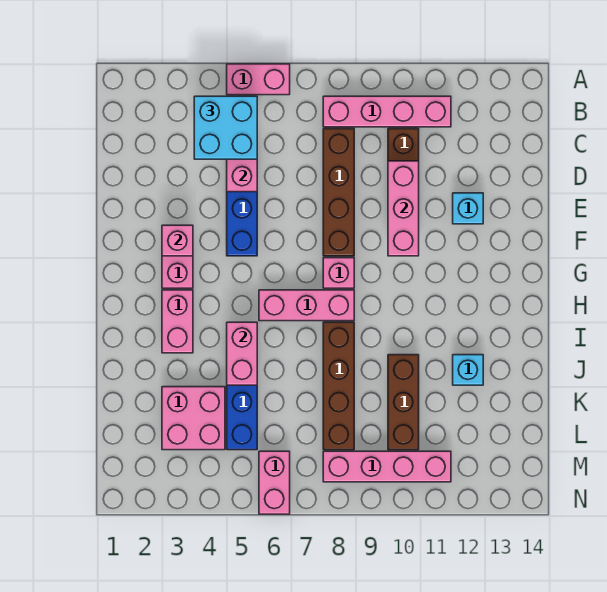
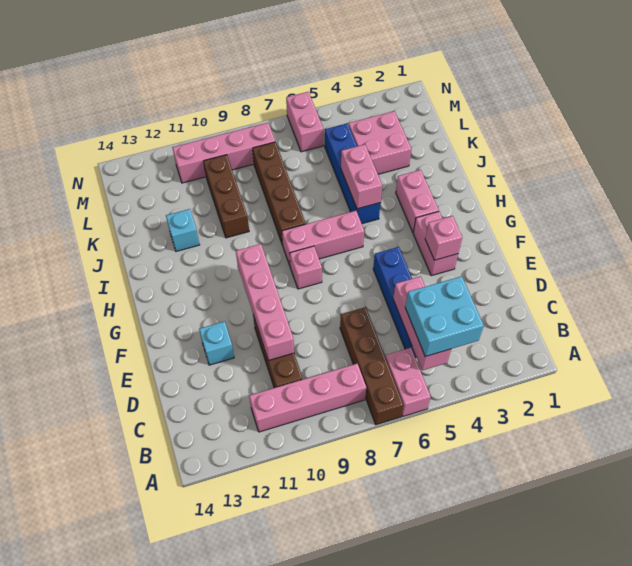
pink 1x2 brick [227,64,290,95] -> pink 1x2 brick turned to [385,348,431,417]
brown 1x4 brick [323,129,354,256] -> brown 1x4 brick moved to [340,307,403,425]
pink 1x3 brick [388,161,419,256] -> pink 1x4 brick [236,244,294,361]

